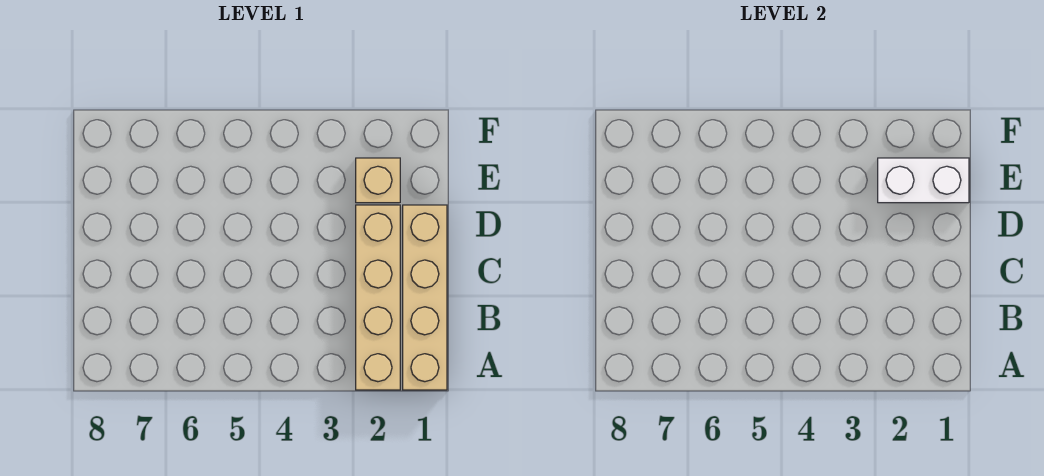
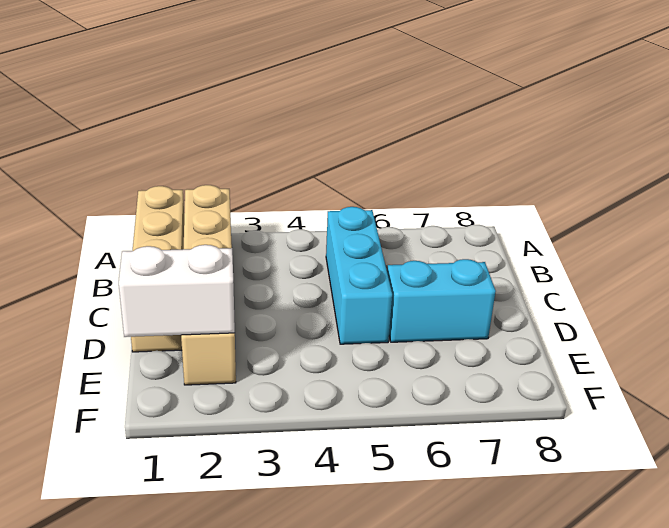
none -> cyan 1x3 brick [326,207,392,344]
none -> cyan 1x2 brick [387,259,496,342]

